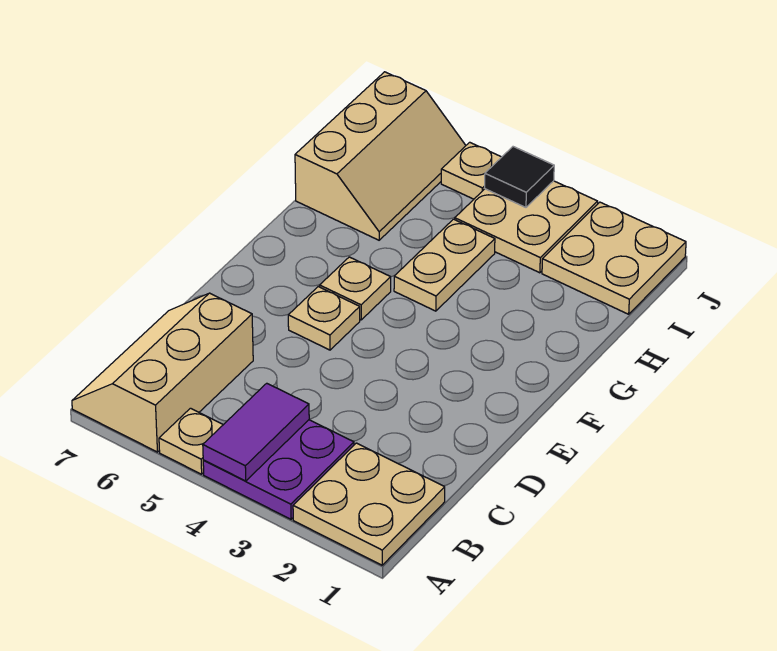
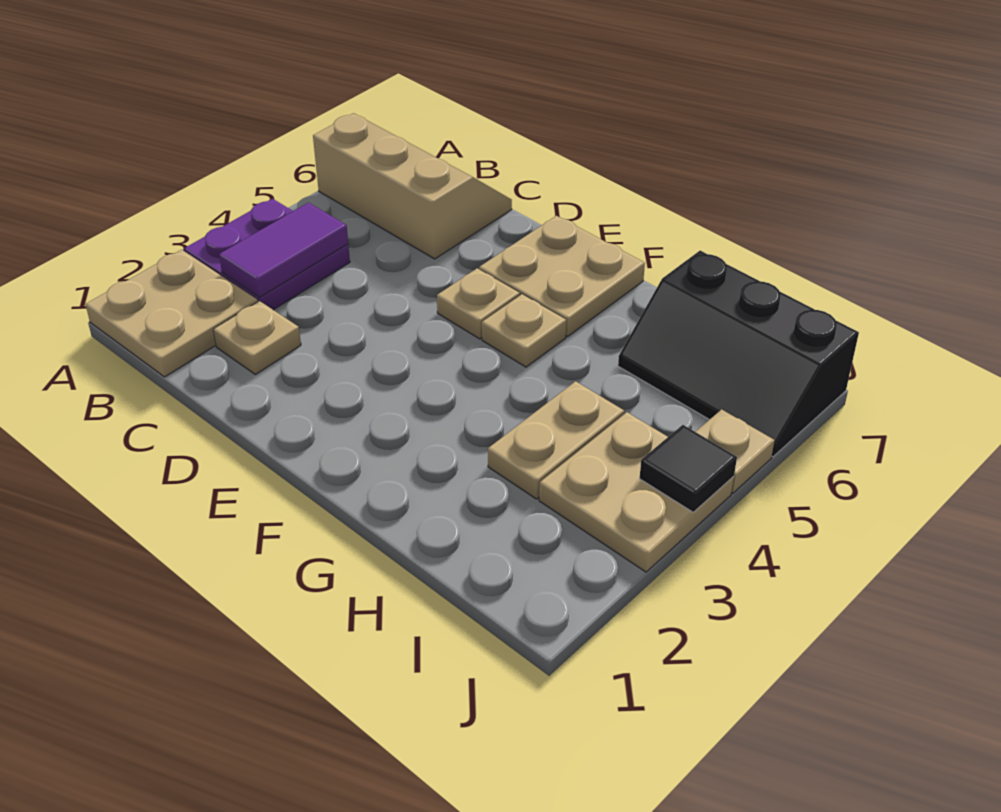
purple 1x2 tile [203,383,309,481] -> purple 1x2 tile turned to [219,203,348,297]
tan 1x1 plate [159,408,223,474] -> tan 1x1 plate moved to [213,301,301,374]
tan 1x2 plate [394,219,495,311] -> tan 1x2 plate turned to [488,381,624,499]
tan 2x3 slope [295,72,466,240] -> black 2x3 slope [618,251,859,457]
tan 2x2 plate [542,202,686,314] -> tan 2x2 plate moved to [479,216,645,337]

